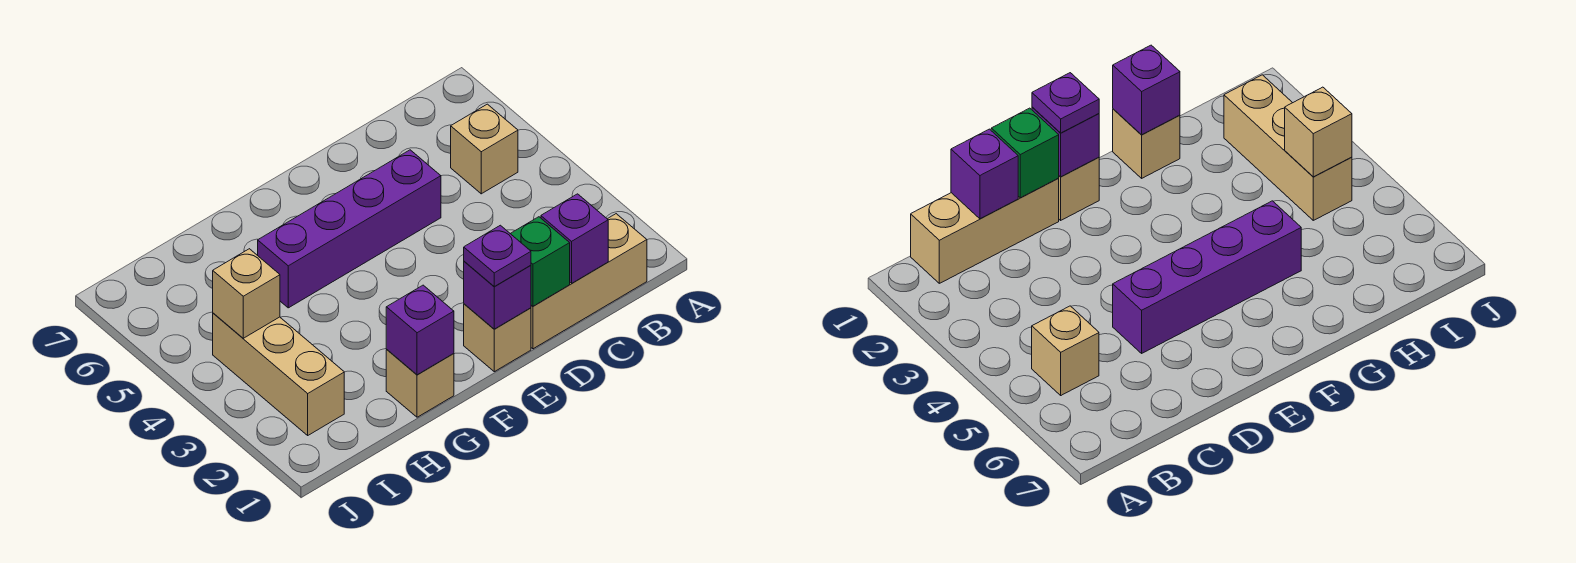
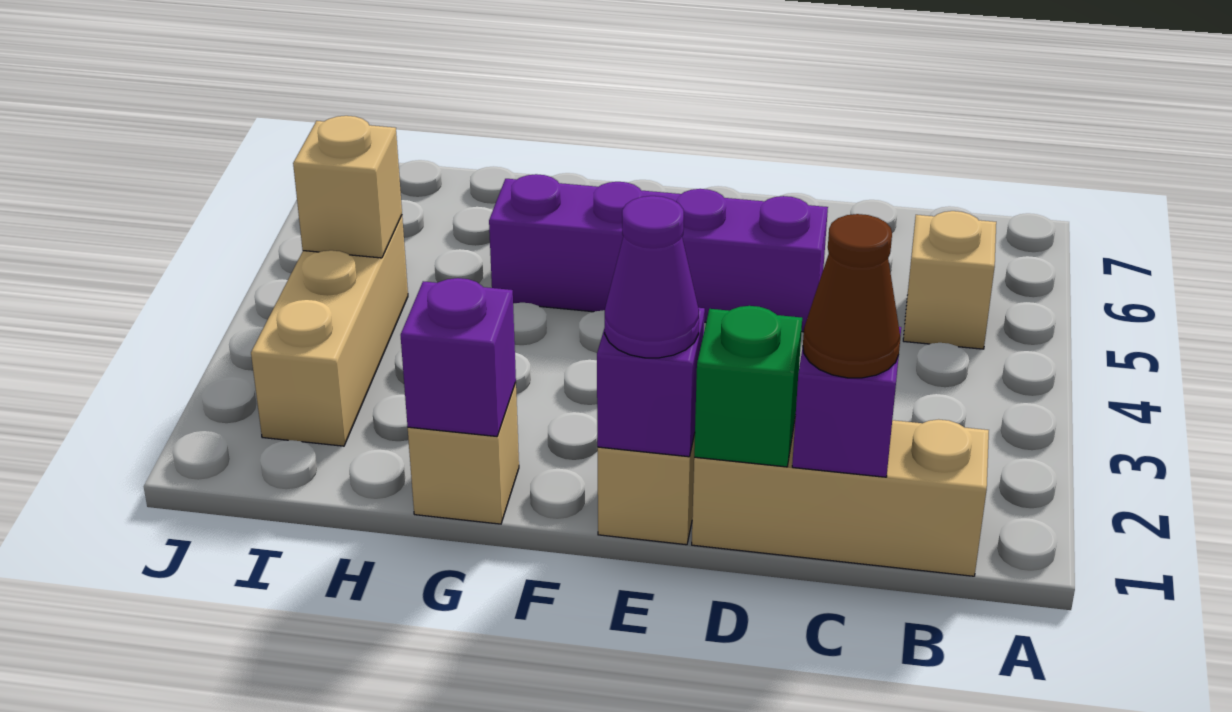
none -> brown 1x1 cone [803,214,900,378]
purple 1x1 plate [464,225,531,286] -> purple 1x1 cone [605,196,699,358]

